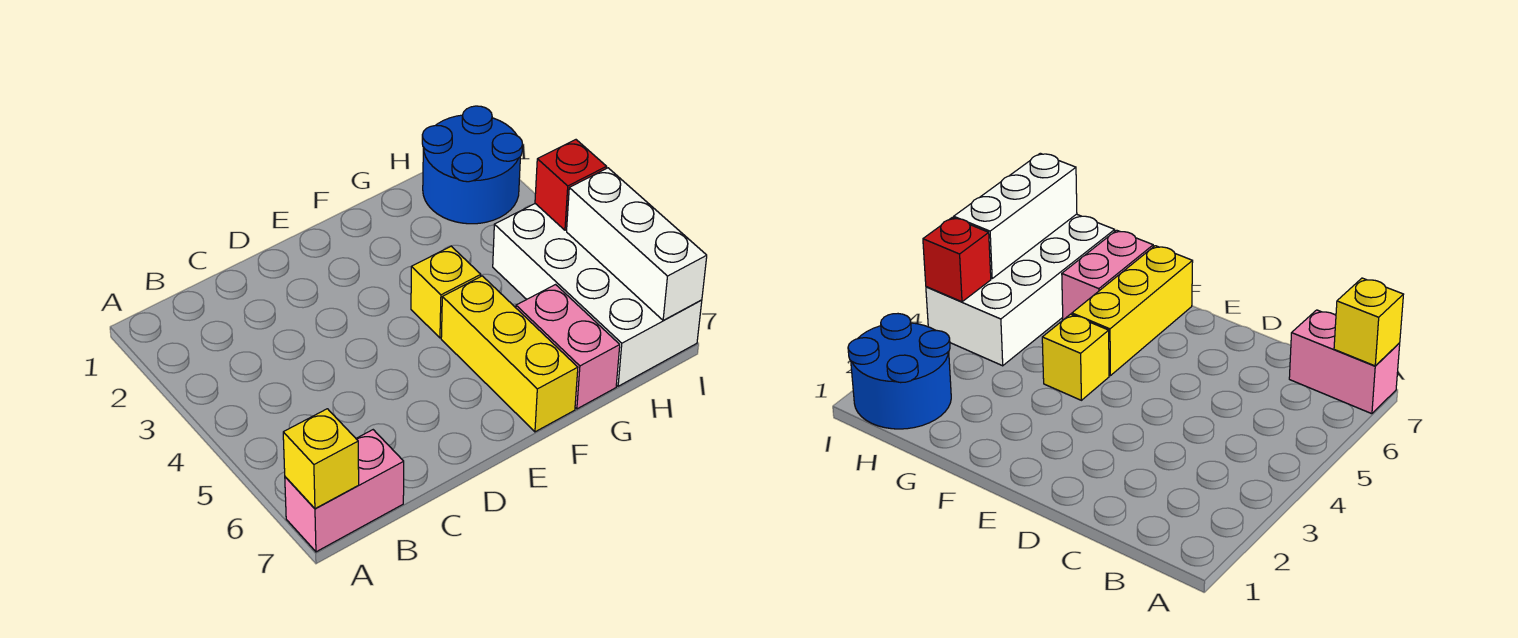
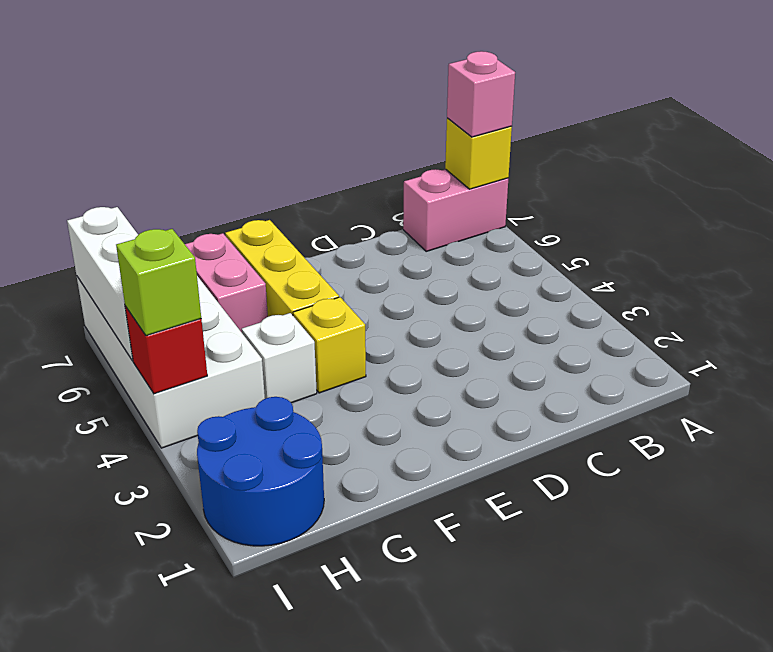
none -> pink 1x1 brick [447,51,515,137]
none -> white 1x1 brick [242,313,317,403]
none -> lime 1x1 brick [116,229,201,336]

